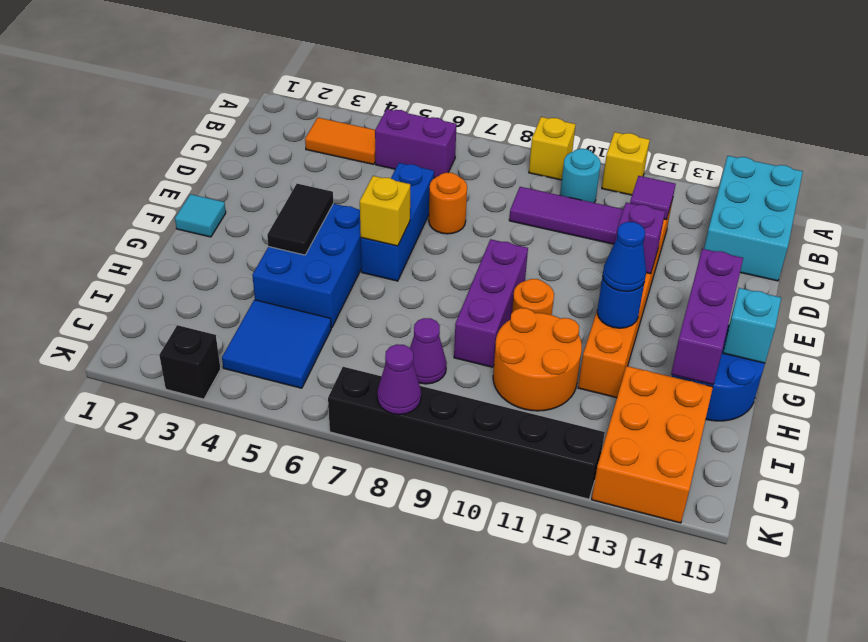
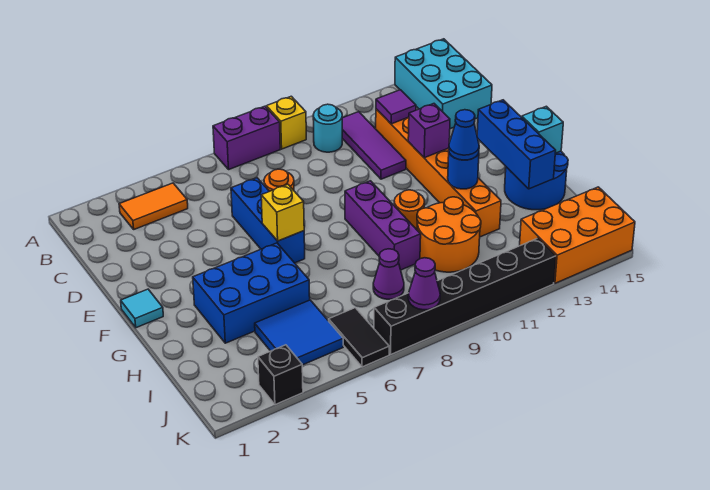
yellow 1x1 brick [602,132,650,195] -> none
purple 1x2 brick [375,109,457,178] -> purple 1x2 brick moved to [213,106,280,169]
purple 1x3 tile [509,187,623,244] -> purple 1x3 tile turned to [342,112,406,179]
blue 2x3 brick [252,204,361,328] -> blue 2x3 brick turned to [193,243,310,343]
black 1x2 tile [267,184,333,255] -> black 1x2 tile moved to [329,308,389,367]
purple 1x3 brick [671,249,743,385] -> blue 1x3 brick [477,100,556,189]
orange 2x3 brick [592,366,713,523] -> orange 2x3 brick turned to [520,187,635,283]

